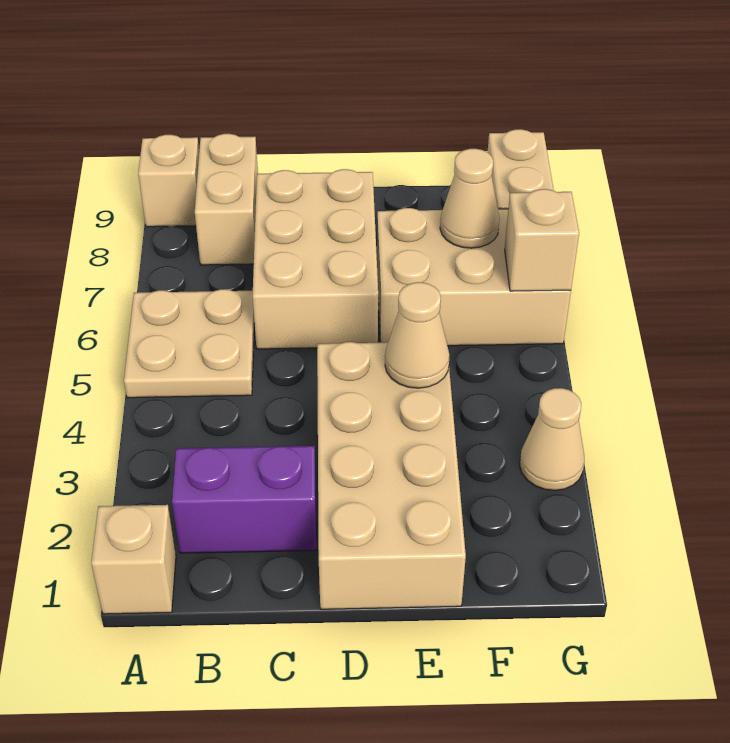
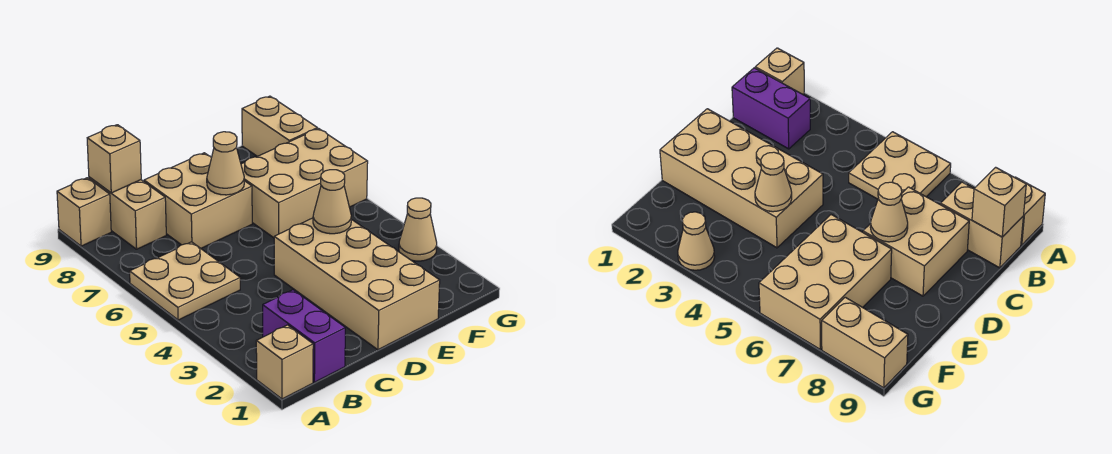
purple 1x2 brick [172,446,317,553] -> purple 1x2 brick turned to [263,290,345,382]
tan 2x3 brick [253,169,378,349] -> tan 2x2 brick [144,153,252,248]
tan 1x1 cone [440,149,500,248] -> tan 1x1 cone moved to [207,132,244,195]
tan 1x1 brick [505,189,579,291] -> tan 1x1 brick moved to [87,125,141,193]

